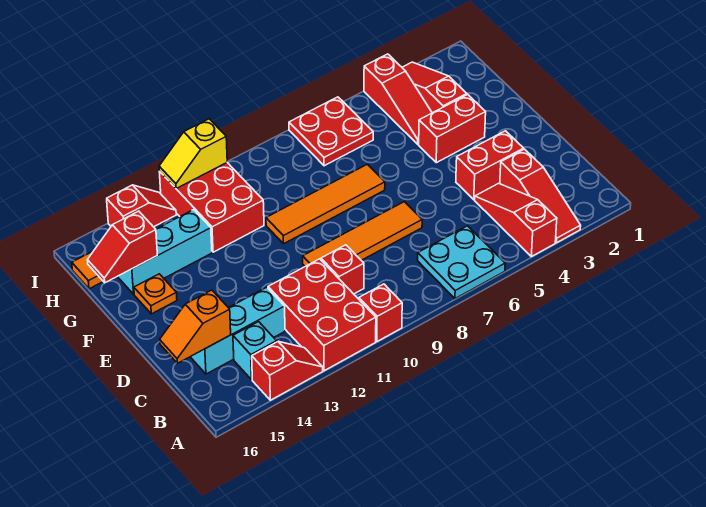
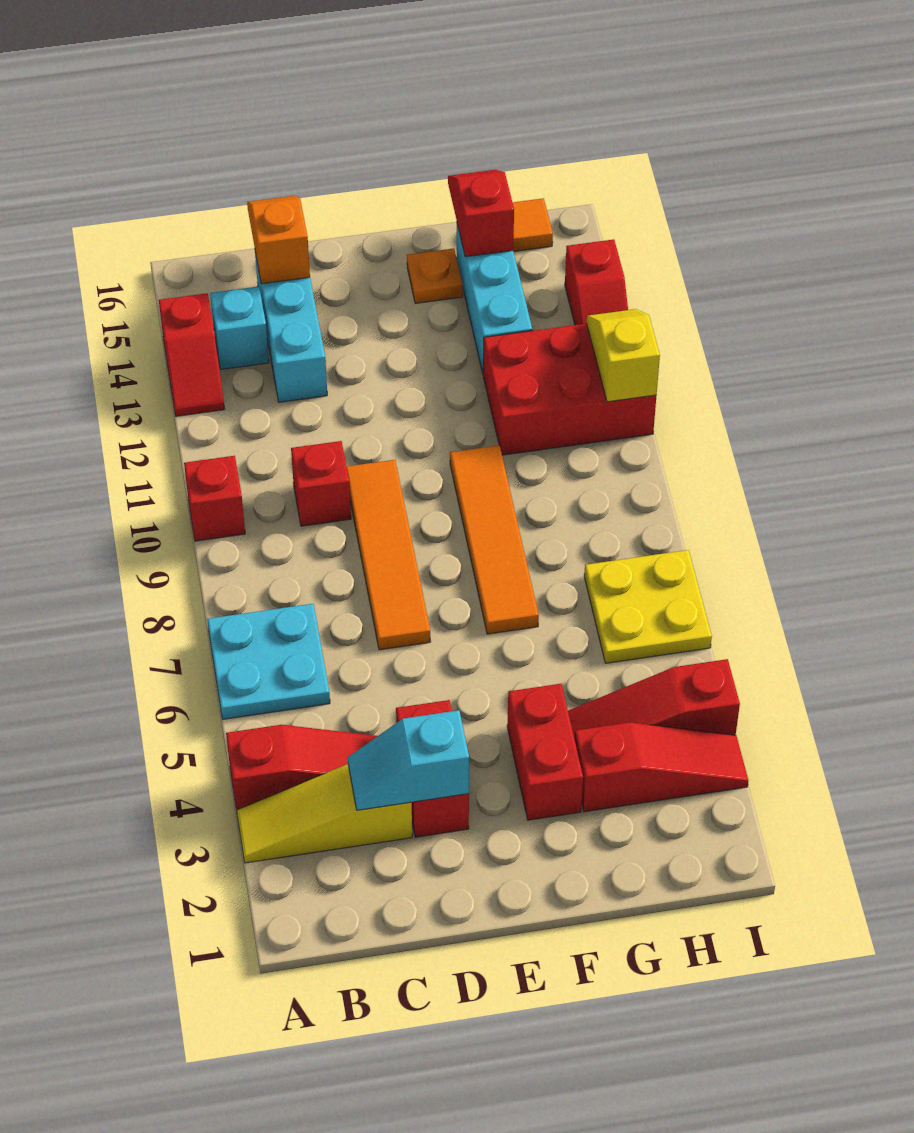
red 1x3 slope [500,149,581,243] -> yellow 1x3 slope [237,764,412,863]
red 2x3 brick [268,259,376,371] -> none
none -> cyan 1x2 slope [348,710,469,810]
red 2x2 plate [289,97,373,166] -> yellow 2x2 plate [584,550,712,663]

